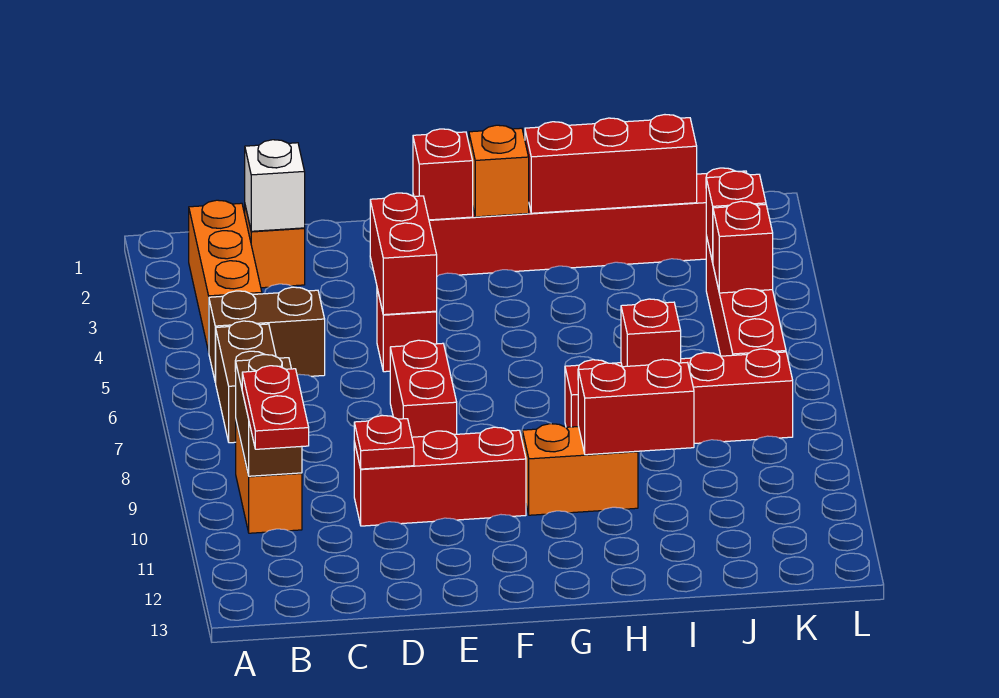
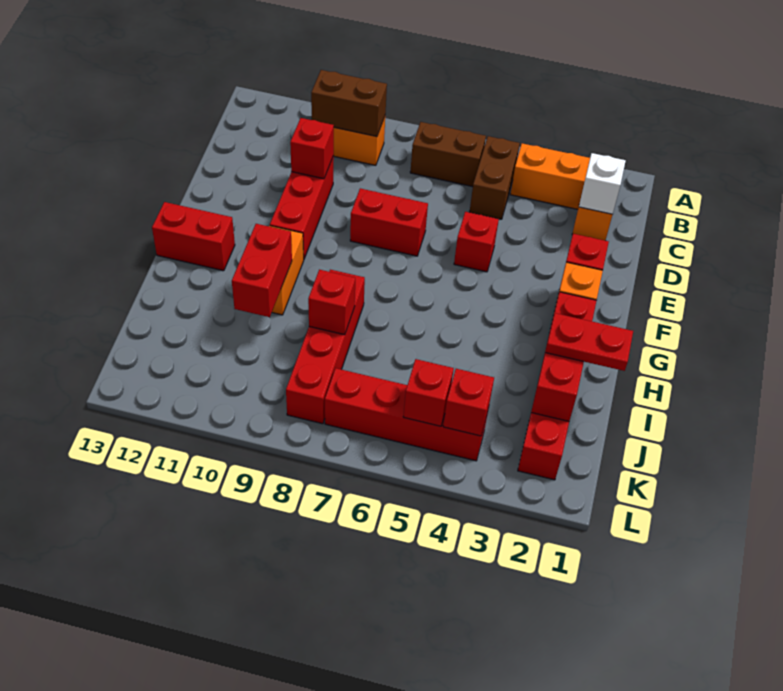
red 1x2 plate [242,366,309,449] -> red 1x2 plate moved to [545,313,633,371]
red 1x1 plate [354,415,414,469] -> red 1x1 brick [290,118,334,179]
red 1x2 brick [370,193,437,315] -> red 1x2 brick moved to [152,202,235,271]

